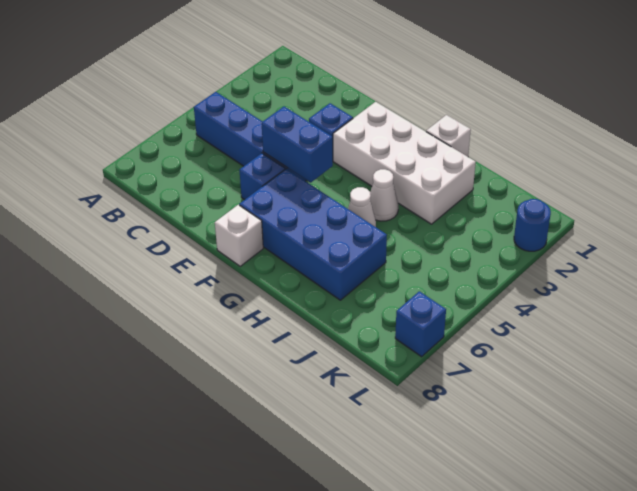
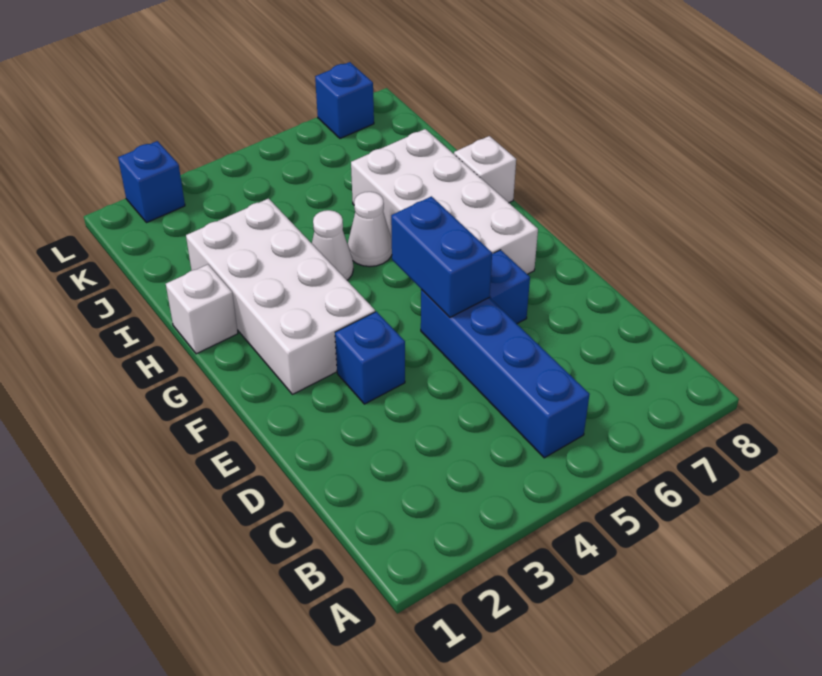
blue 2x4 brick [239,169,387,300] -> white 2x4 brick [351,129,538,274]
white 1x1 brick [215,205,263,266] -> white 1x1 brick moved to [454,136,516,203]
blue 1x1 round brick [514,199,551,251] -> blue 1x1 brick [118,141,185,223]

